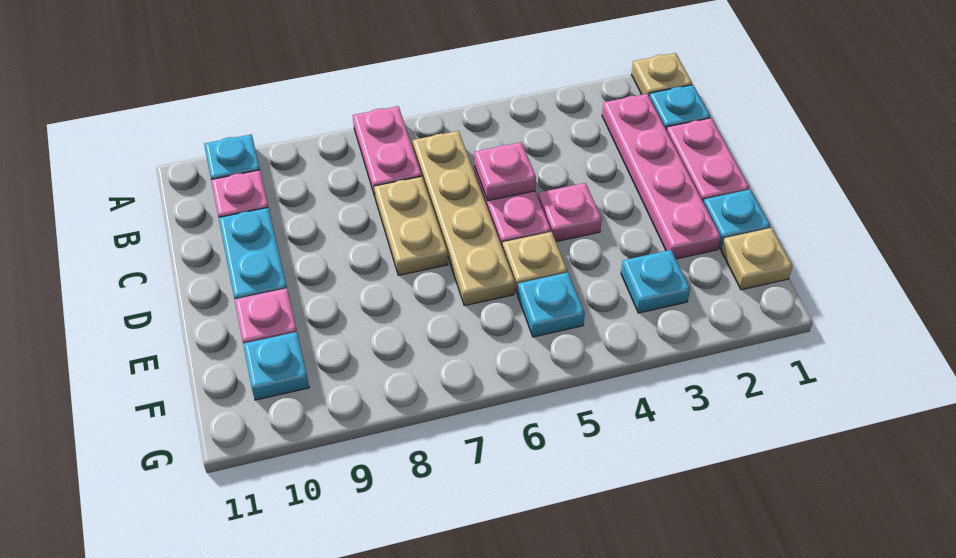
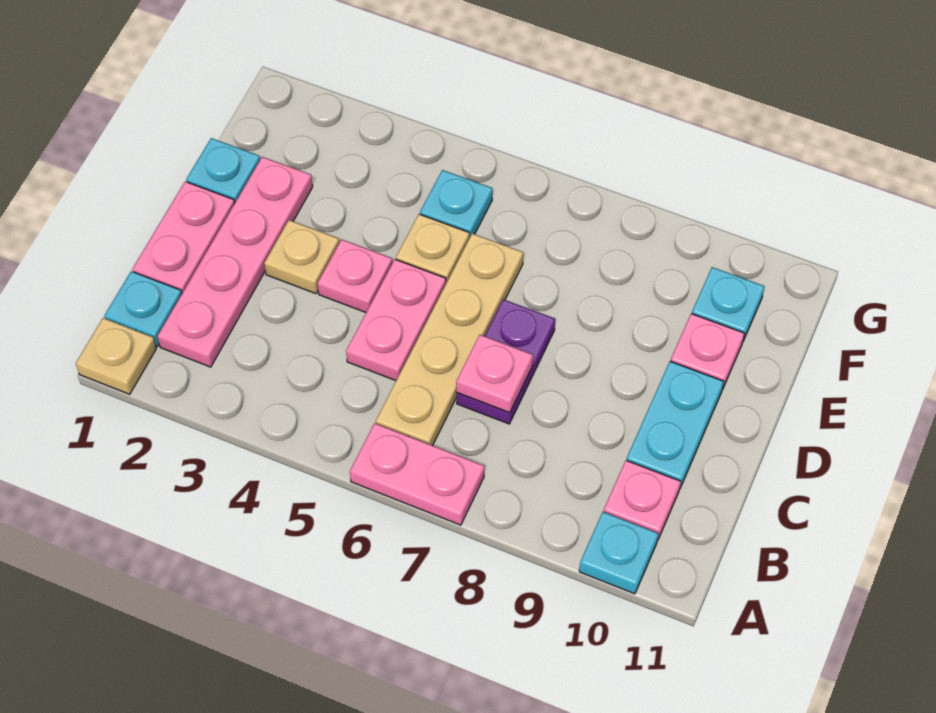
pink 1x2 plate [353,106,422,196] -> pink 1x2 plate turned to [350,423,485,525]
pink 1x1 plate [474,142,536,201] -> pink 1x1 plate moved to [456,335,533,413]
tan 1x2 plate [374,176,448,275] -> purple 1x2 plate [456,299,555,424]
tan 1x1 plate [721,228,793,290] -> tan 1x1 plate moved to [264,220,339,294]
cyan 1x1 plate [621,250,690,313] -> none

